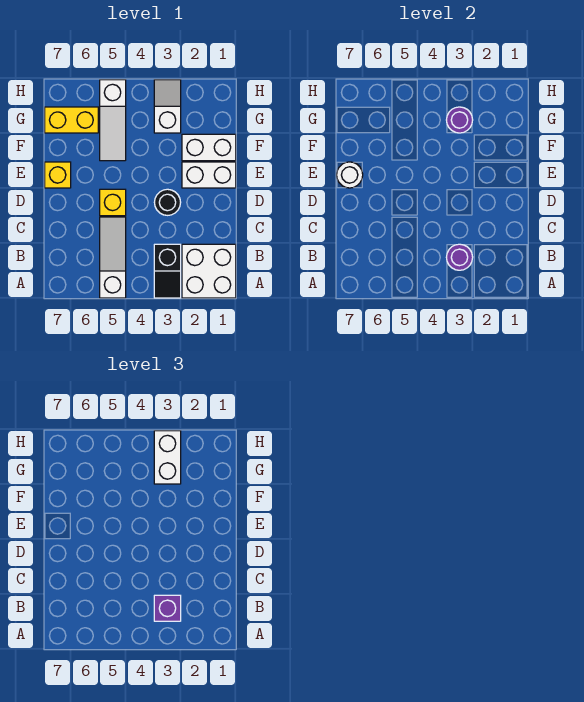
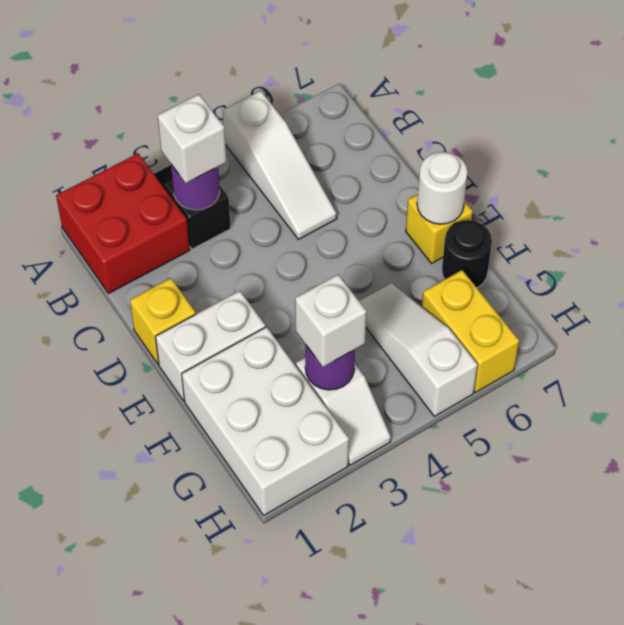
white 2x2 brick [182,244,236,298] -> red 2x2 brick [56,153,190,294]
purple 1x1 brick [154,595,181,621] -> white 1x1 brick [157,94,227,183]
black 1x1 round brick [154,189,181,215] -> black 1x1 round brick moved to [442,220,492,288]
yellow 1x1 brick [100,189,126,216] -> yellow 1x1 brick moved to [130,278,196,364]
white 1x2 brick [182,134,236,161] -> white 2x3 brick [182,327,349,515]
white 1x2 brick [154,431,181,484] -> white 1x1 brick [295,275,367,367]
yellow 1x2 brick [45,107,98,133] -> yellow 1x2 brick turned to [422,270,519,392]

